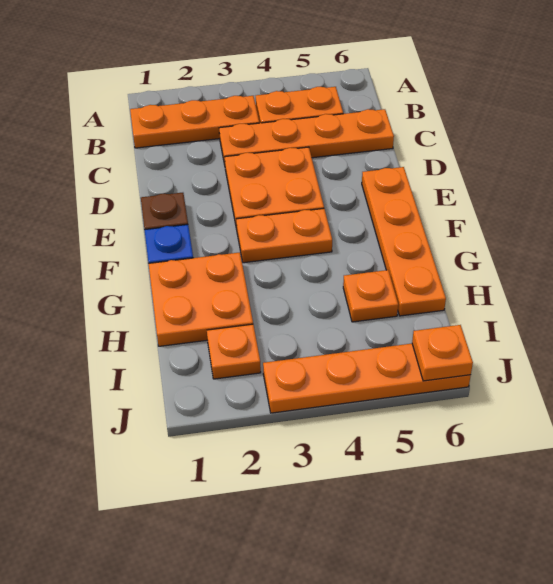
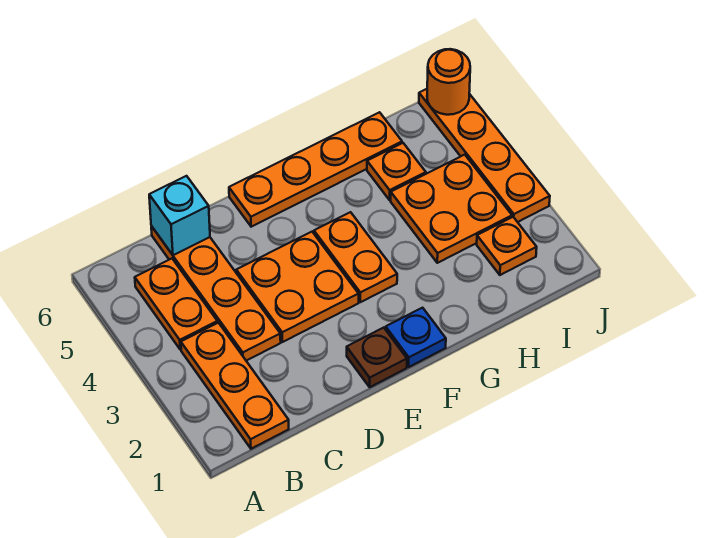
none -> cyan 1x1 brick [149,176,210,255]
orange 2x2 plate [149,252,253,346] -> orange 2x2 plate moved to [391,155,512,263]
orange 1x1 plate [412,325,473,381] -> orange 1x1 round brick [427,49,470,115]

